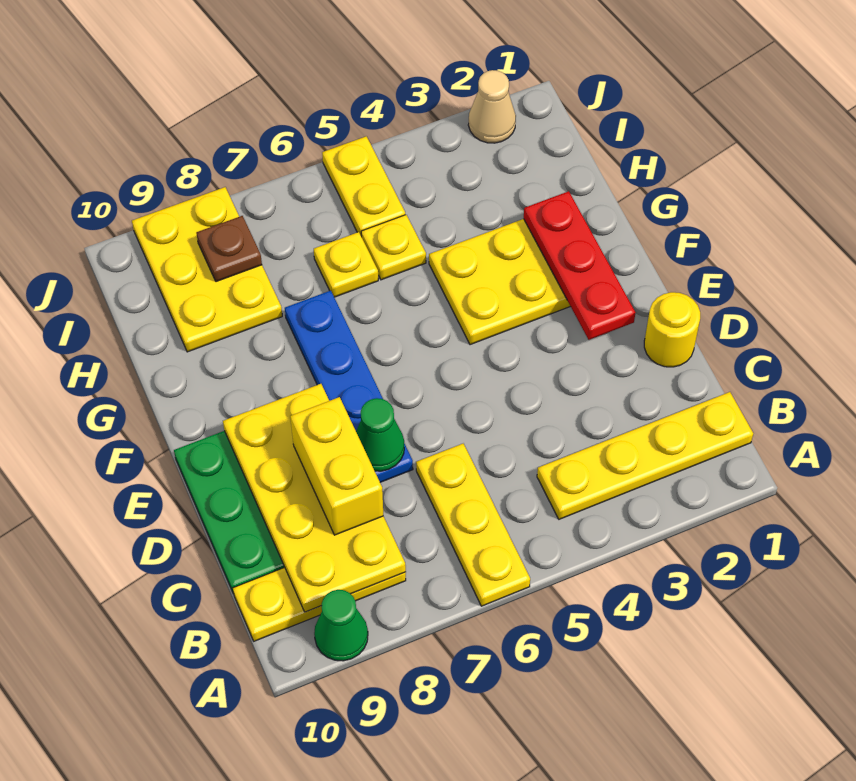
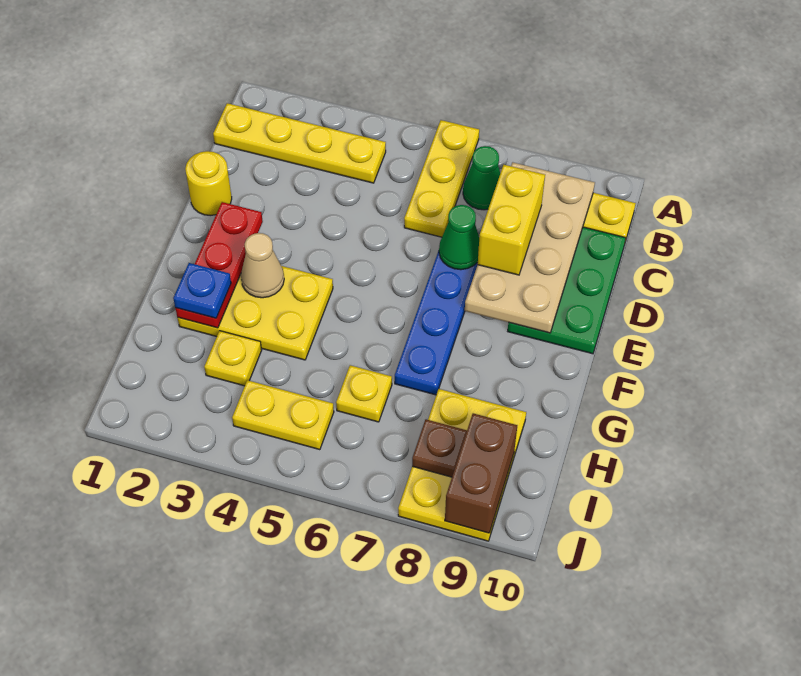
green 1x1 cone [314,590,368,661] -> green 1x1 cone moved to [463,146,500,210]
yellow 2x4 plate [223,384,406,612] -> tan 2x4 plate [465,162,595,333]
none -> blue 1x1 plate [173,263,231,318]
yellow 1x1 plate [361,215,426,280] -> yellow 1x1 plate moved to [204,331,262,386]
yellow 1x2 plate [322,136,405,237] -> yellow 1x2 plate turned to [232,380,334,450]
none -> brown 1x2 brick [445,413,517,533]
tan 1x1 cone [468,70,516,143] -> tan 1x1 cone moved to [241,233,284,298]

